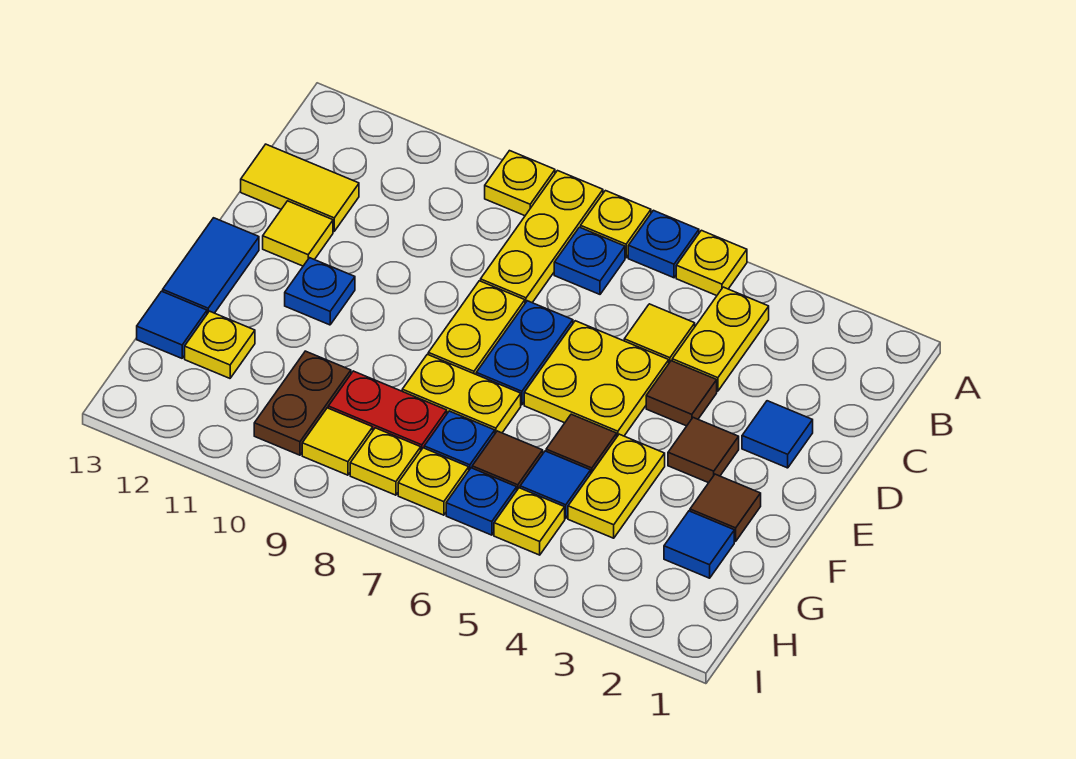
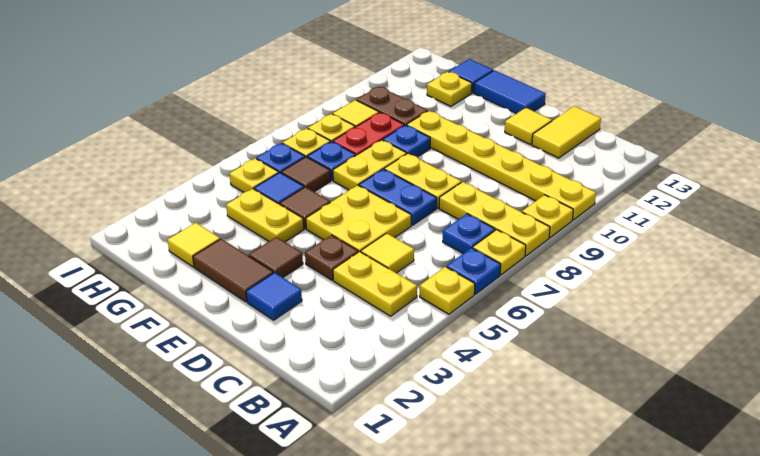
none -> yellow 1x6 plate [407,111,596,220]
brown 1x1 tile [646,361,717,426] -> brown 1x1 plate [305,235,358,280]
blue 1x1 plate [285,258,355,325] -> blue 1x1 plate moved to [383,125,430,157]
brown 1x1 tile [690,474,761,541] -> brown 1x2 tile [193,239,273,302]
blue 1x1 tile [664,511,734,578] -> yellow 1x1 tile [168,223,220,267]

